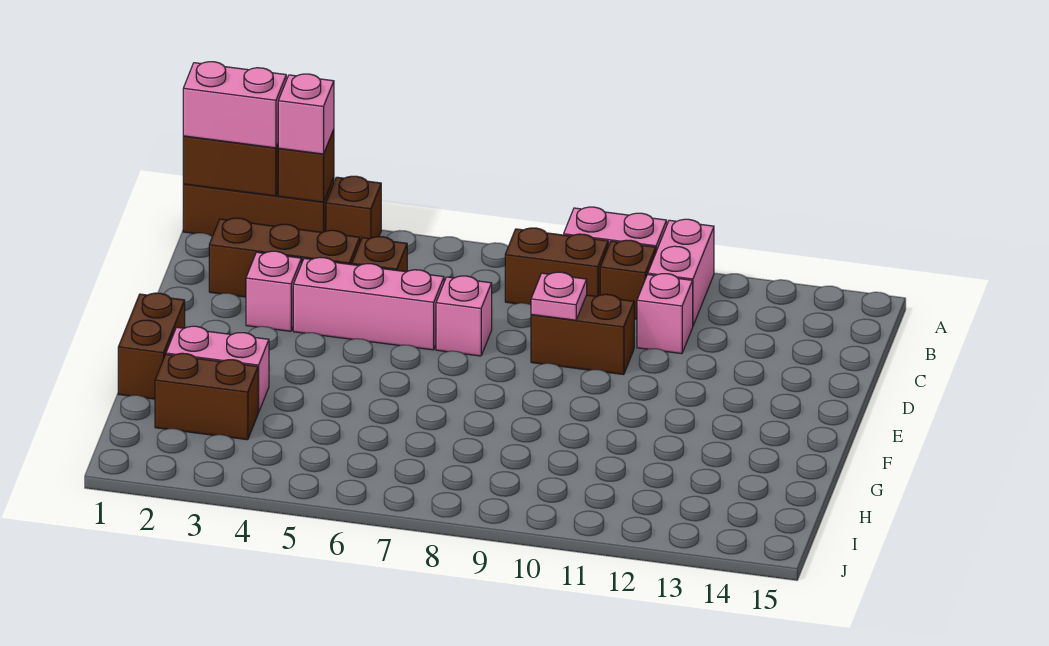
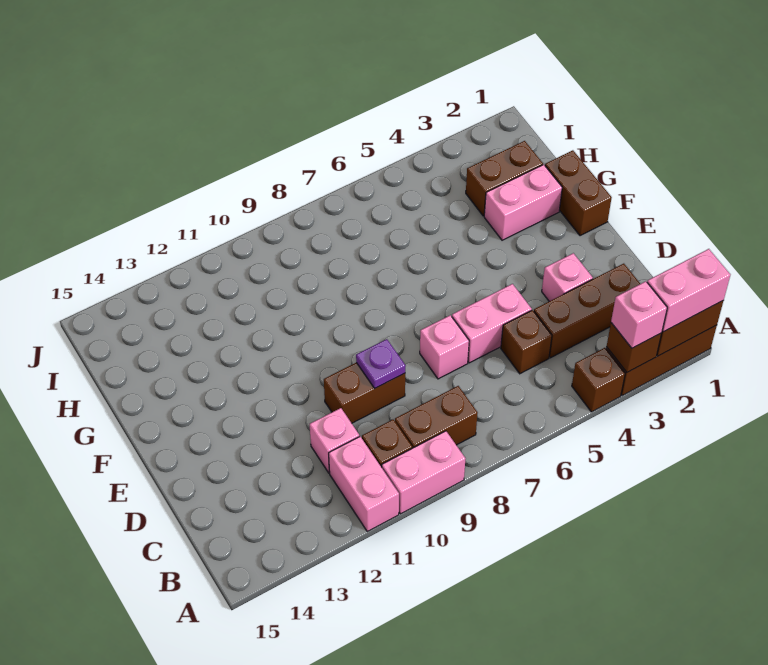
pink 1x3 brick [293,257,444,350] -> pink 1x2 brick [452,284,532,363]
pink 1x1 plate [531,272,587,320] -> purple 1x1 plate [356,339,406,388]

